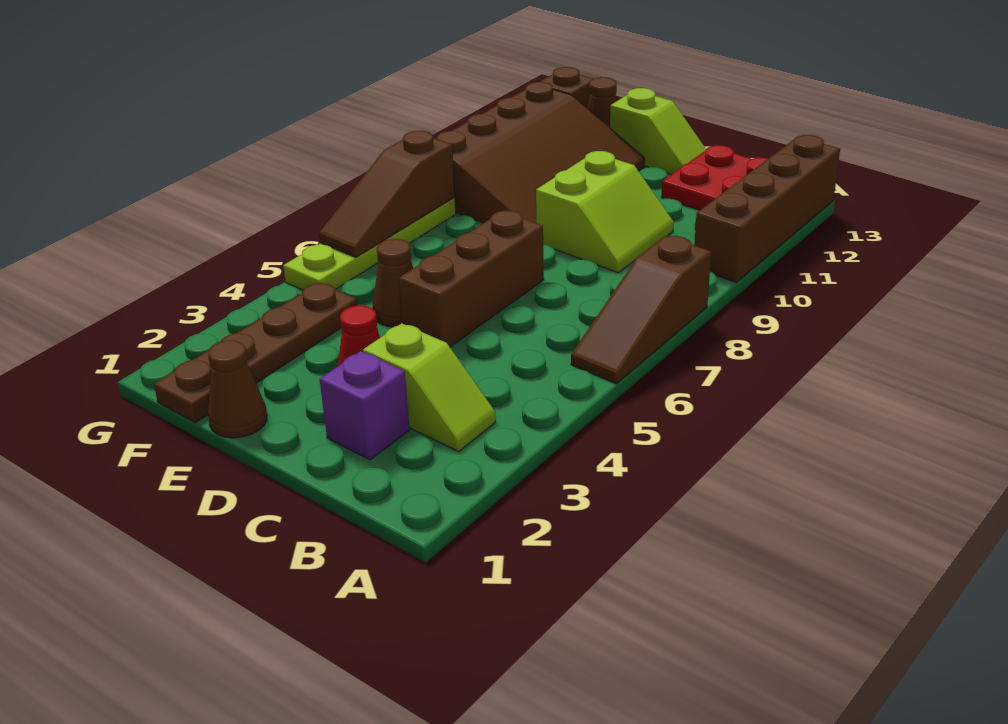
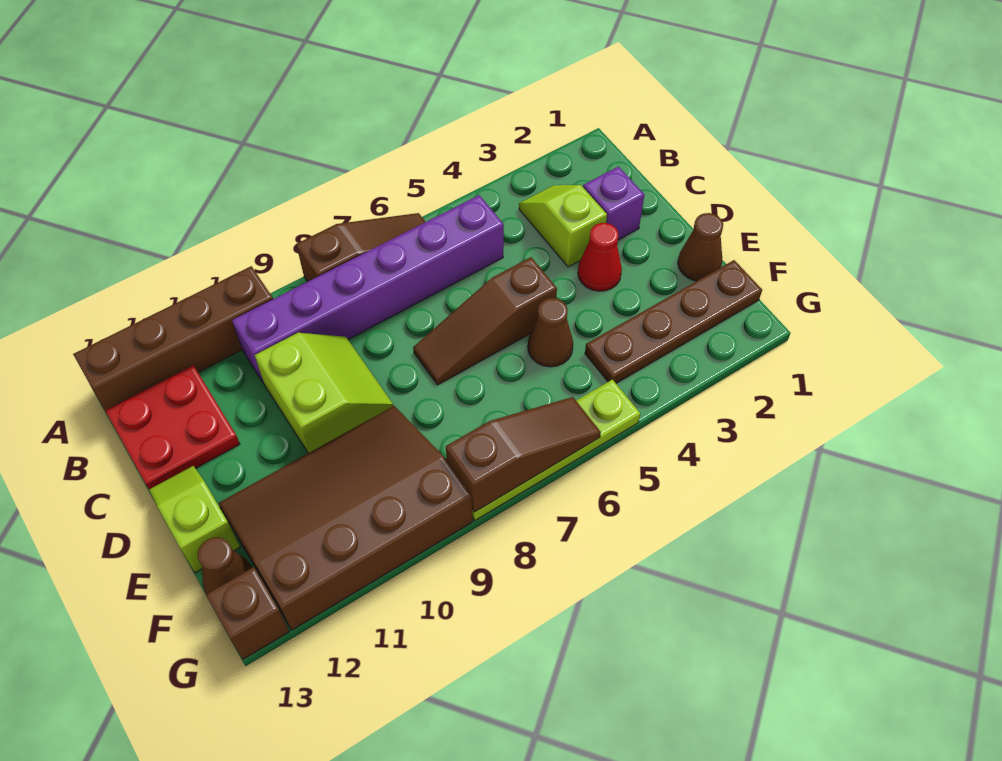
none -> purple 1x6 brick [232,195,504,384]
lime 2x2 slope [536,151,674,273] -> lime 2x2 slope turned to [254,333,393,453]
brown 1x3 brick [399,211,544,347] -> brown 1x3 slope [413,257,557,385]

